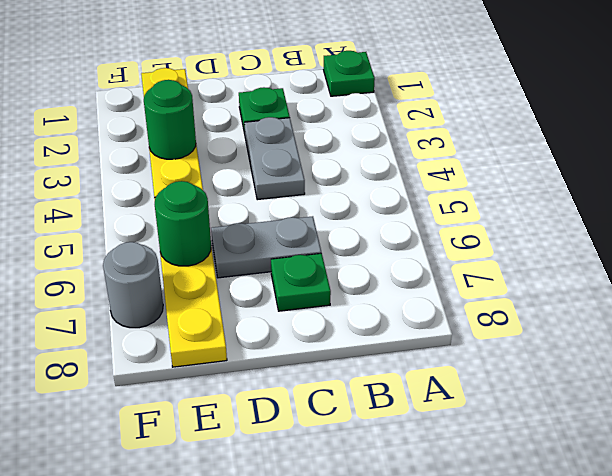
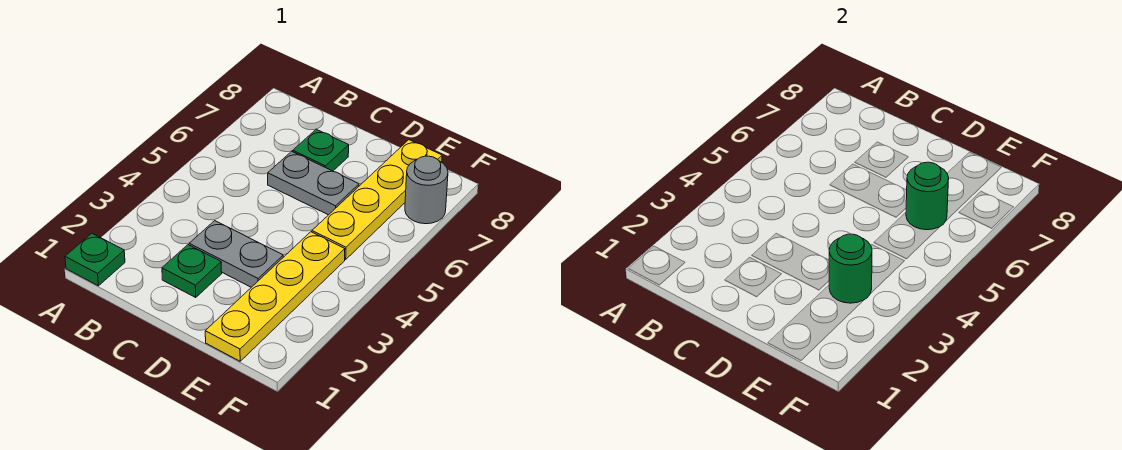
grey 1x2 plate [244,117,305,200] -> grey 1x2 plate turned to [189,221,283,287]

